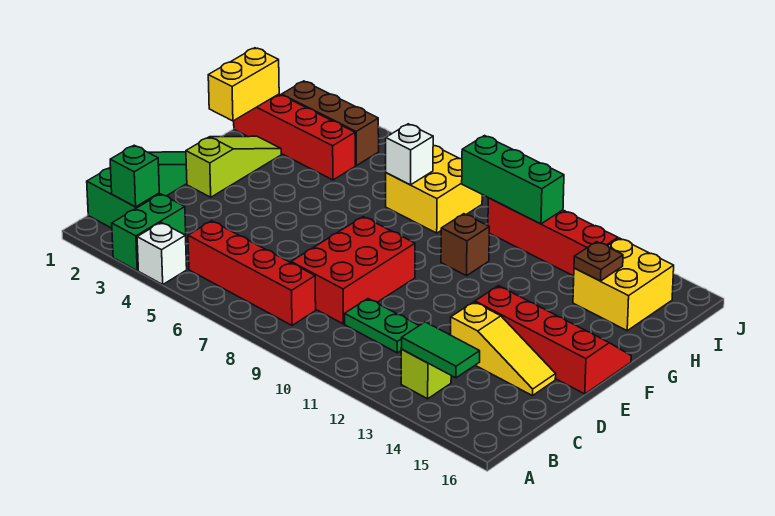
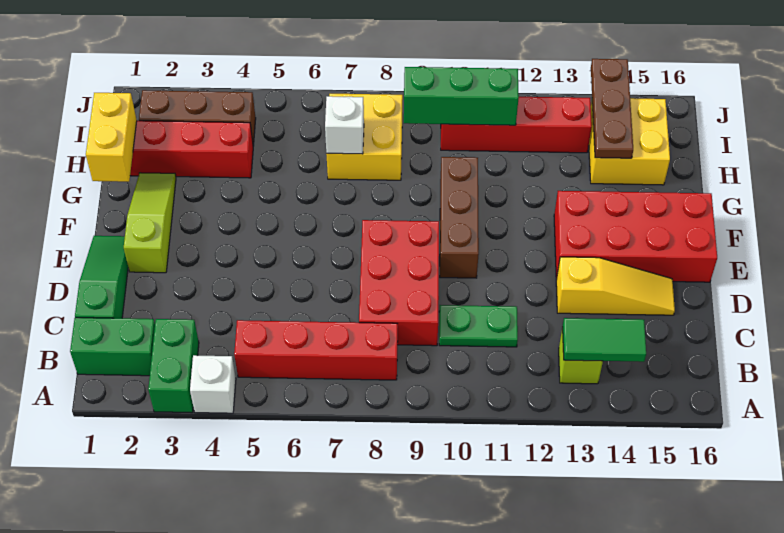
green 1x1 brick [110,145,159,207] -> none
red 2x4 slope [475,286,631,394] -> red 2x4 brick [554,191,717,282]
brown 1x1 brick [441,214,489,276] -> brown 1x3 brick [440,157,479,278]
brown 1x1 plate [574,242,623,281] -> brown 1x3 plate [591,59,633,158]

